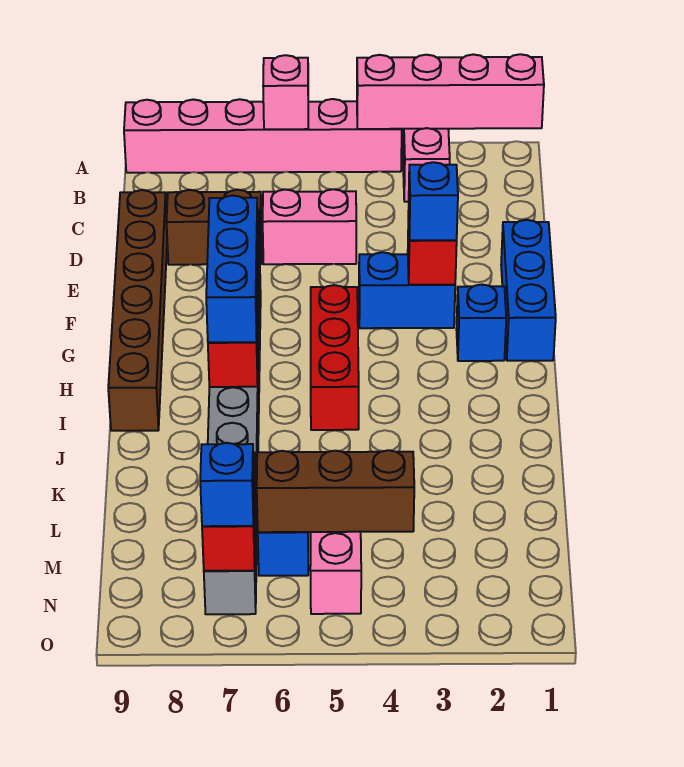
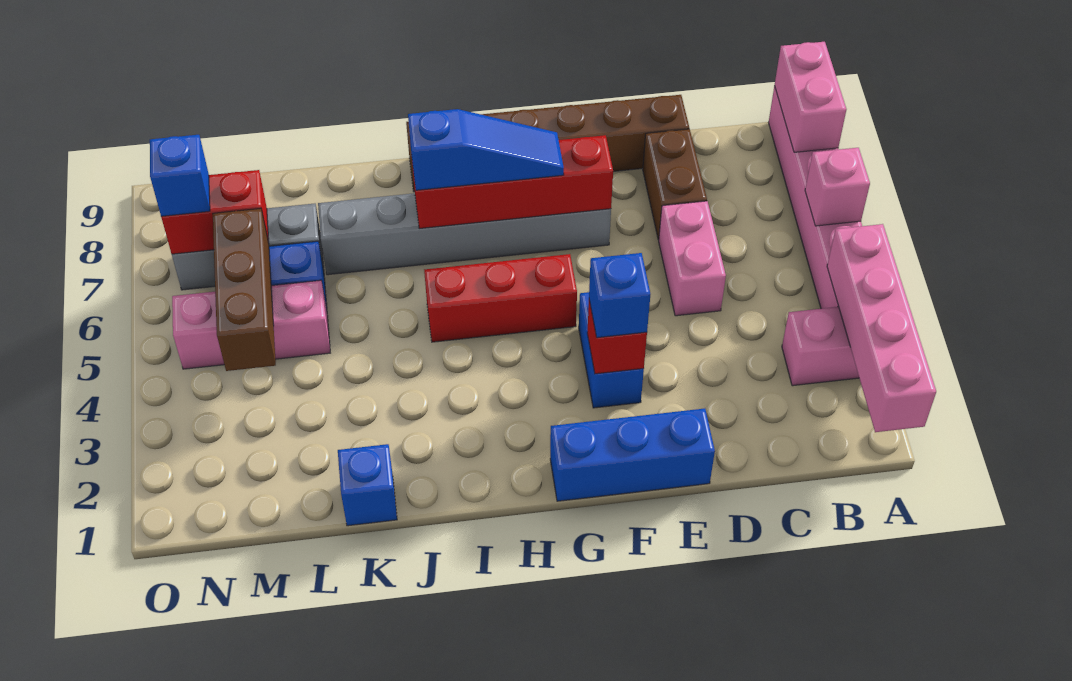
none -> pink 1x2 brick [775,42,846,152]
blue 1x1 brick [456,285,506,361] -> blue 1x1 brick moved to [338,444,397,526]
blue 1x3 brick [206,196,258,342] -> blue 1x3 slope [408,109,564,190]

